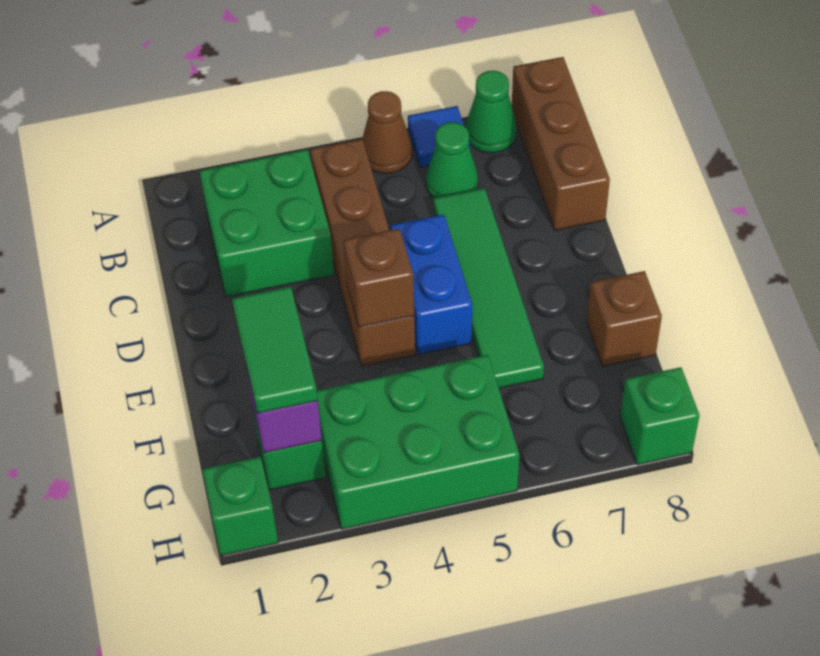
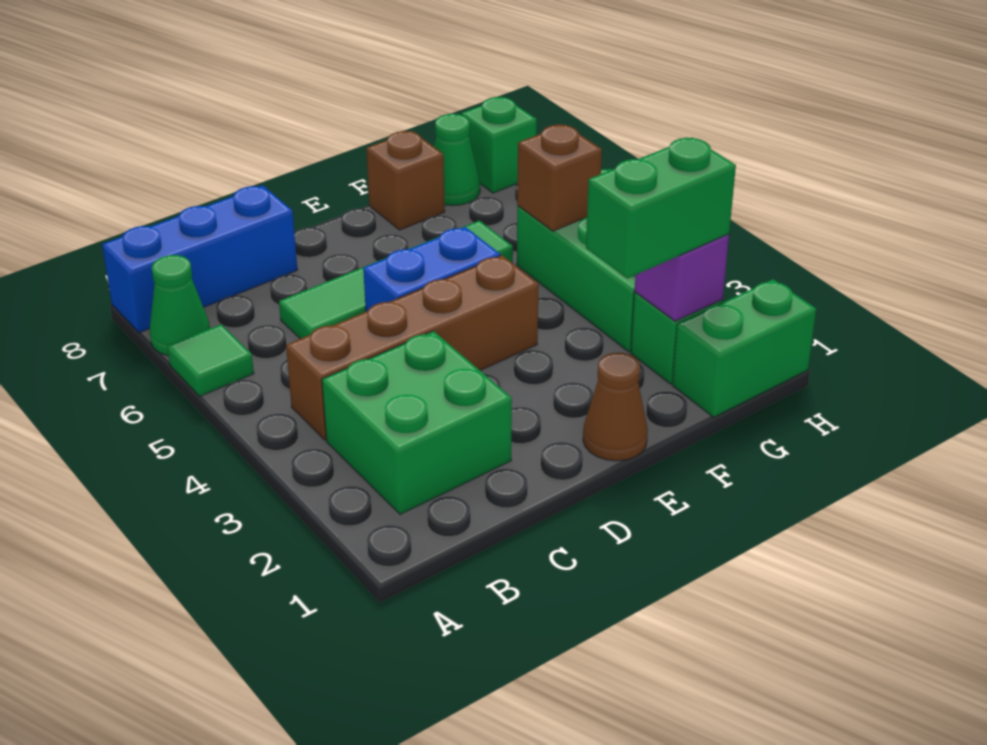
brown 1x1 cone [362,91,412,174] -> brown 1x1 cone moved to [583,353,648,461]
blue 1x1 tile [408,106,470,168] -> green 1x1 tile [167,324,254,396]
brown 1x3 brick [512,57,610,230] -> blue 1x3 brick [102,185,297,333]
green 1x1 cone [426,122,478,198] -> green 1x1 cone moved to [434,114,480,206]
brown 1x1 brick [343,229,414,327] -> brown 1x1 brick moved to [517,125,602,231]
green 1x2 tile [232,287,318,413] -> green 1x2 brick [586,138,736,278]
green 1x1 brick [202,457,278,556] -> green 1x2 brick [672,279,816,417]

